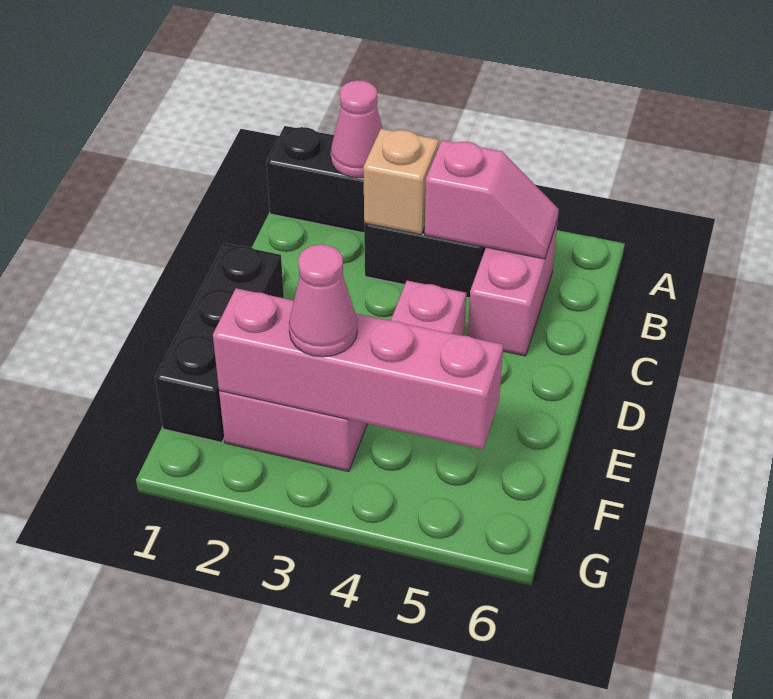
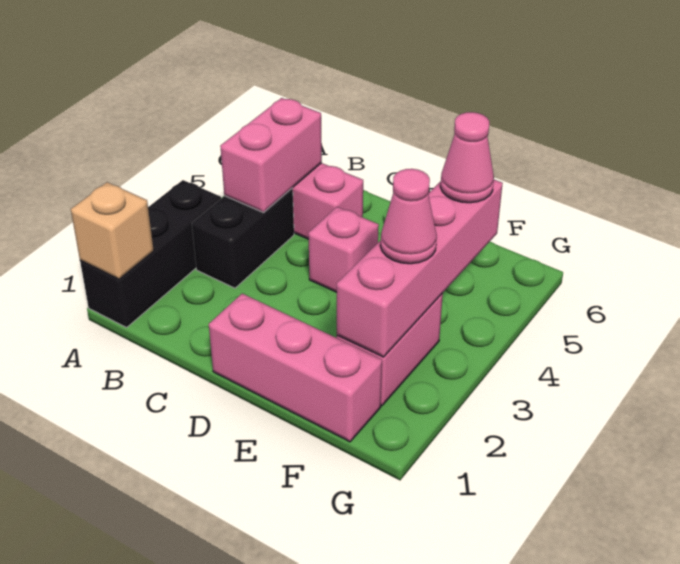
pink 1x1 cone [331,80,383,178] -> pink 1x1 cone moved to [440,112,494,203]
tan 1x1 brick [363,129,439,234] -> tan 1x1 brick moved to [71,182,154,279]
pink 1x2 slope [425,140,559,259] -> pink 1x2 brick [220,98,322,213]
black 1x3 brick [155,243,284,442] -> pink 1x3 brick [209,294,382,442]

